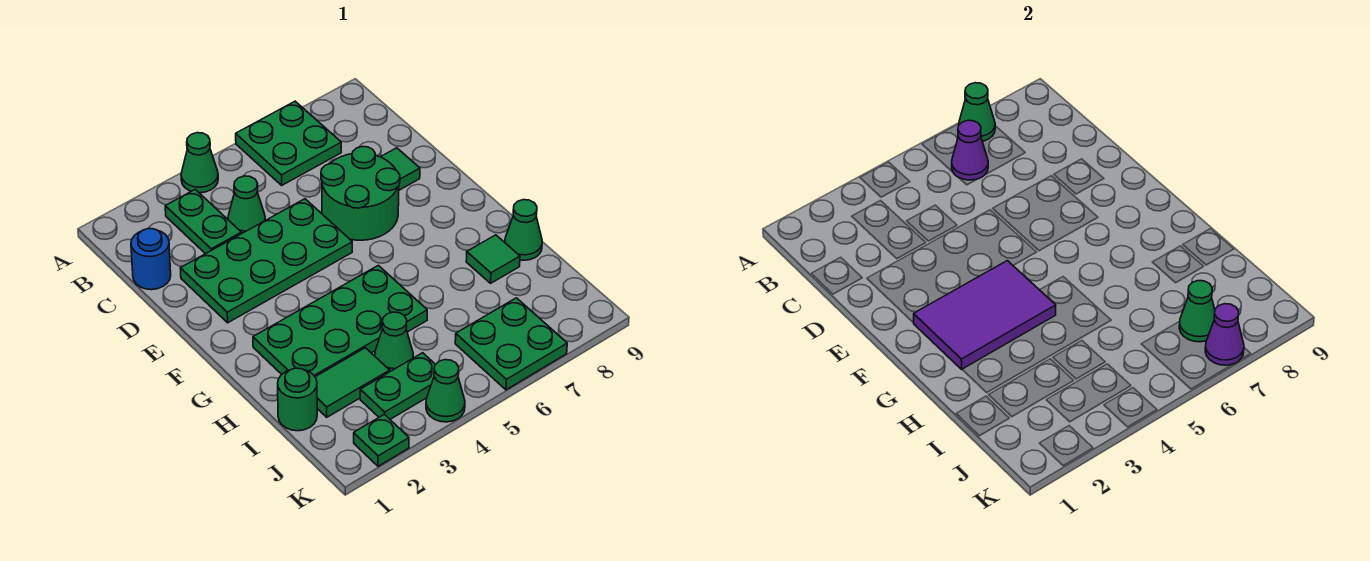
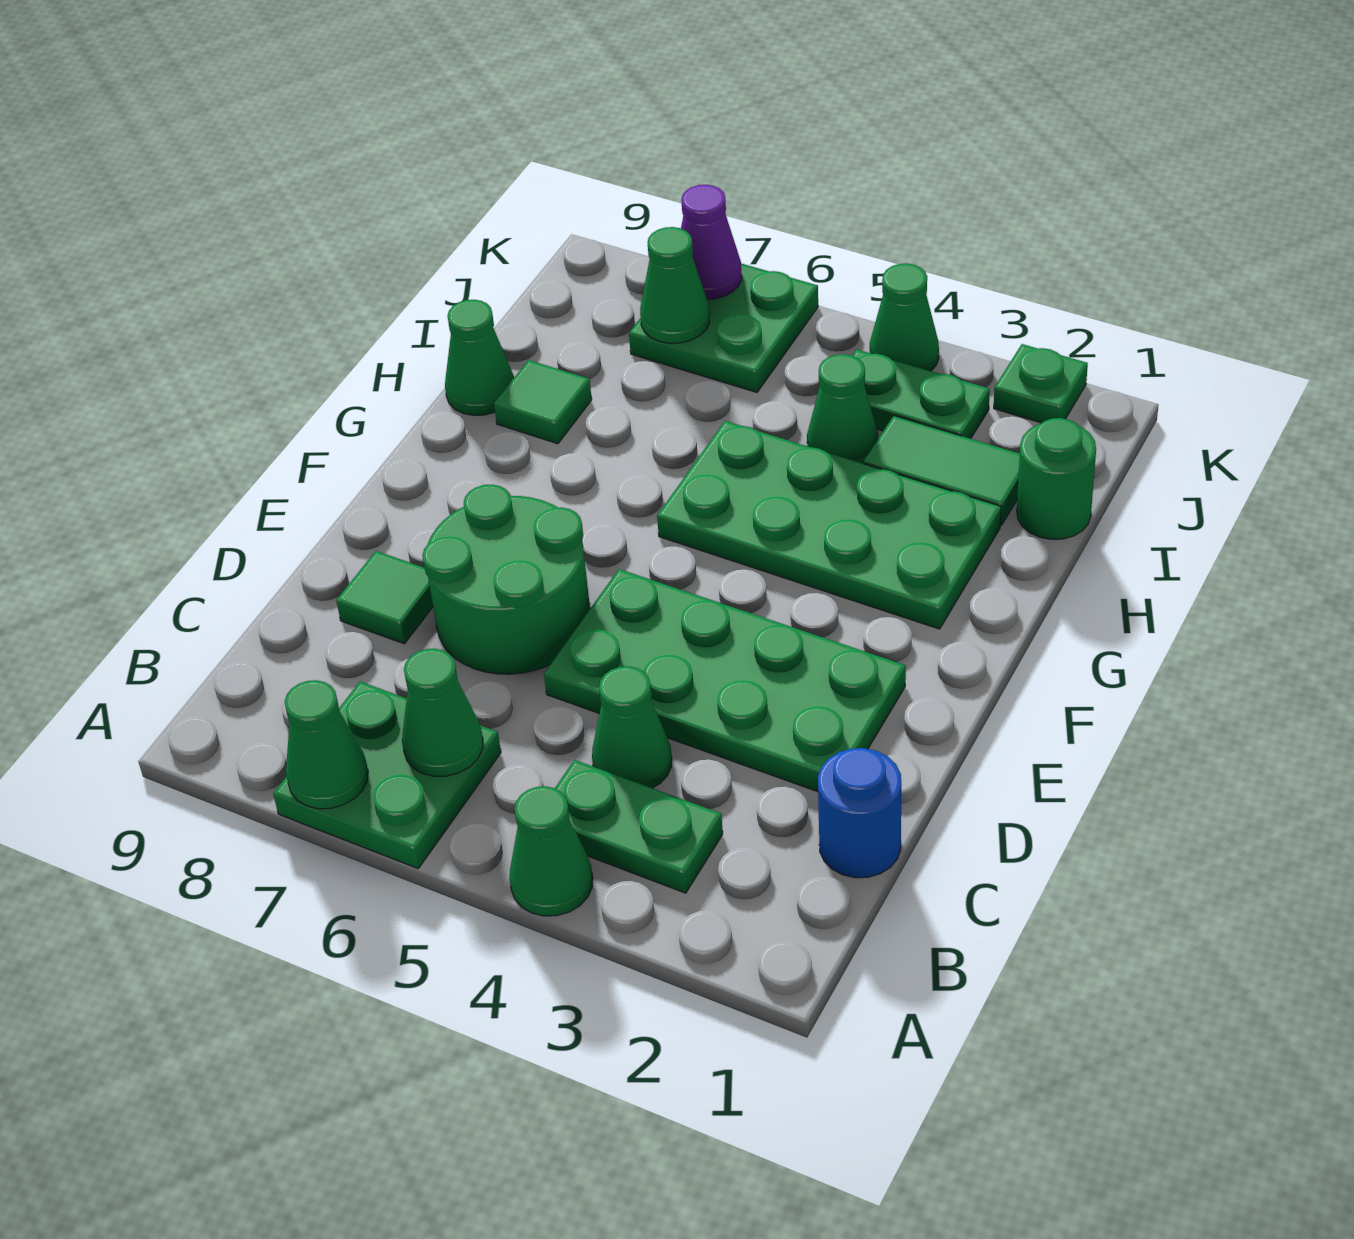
green 1x2 plate [165,189,241,254] -> green 1x2 plate turned to [555,760,723,893]
purple 1x1 cone [952,120,988,180] -> green 1x1 cone [402,649,483,776]
purple 2x3 tile [914,261,1056,369] -> none

